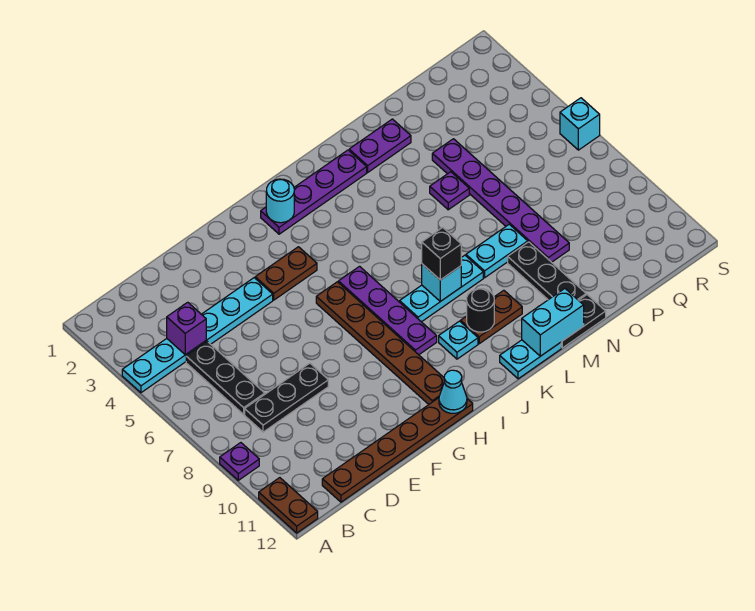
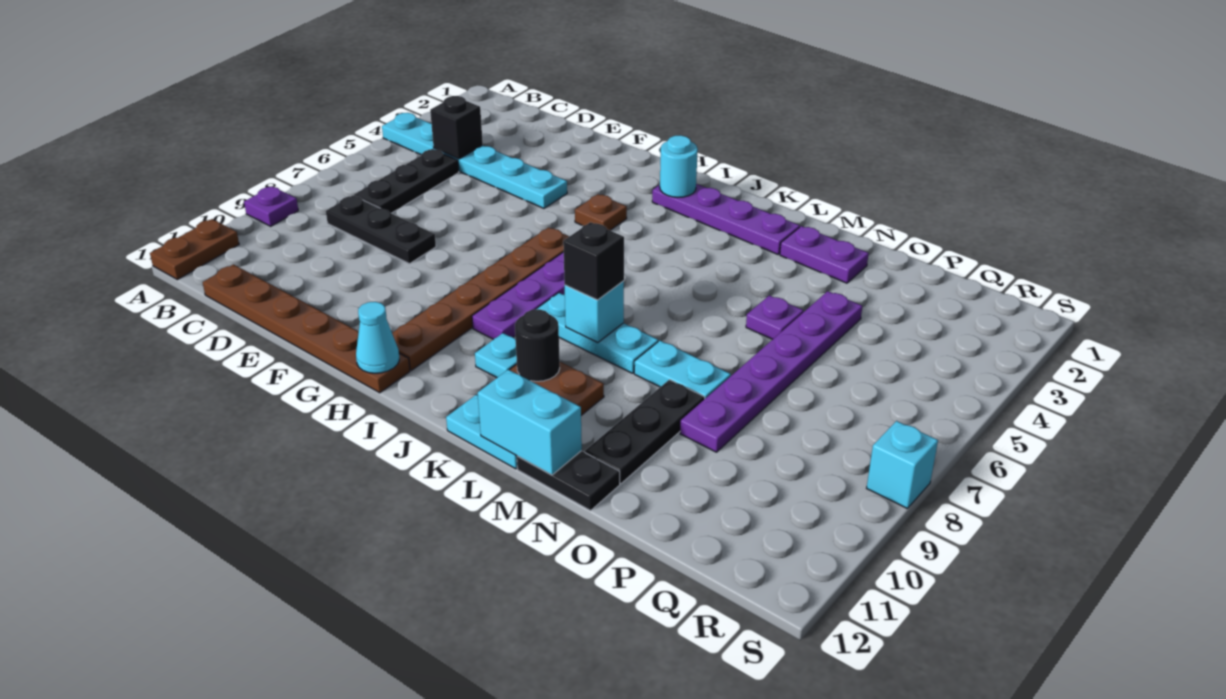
purple 1x1 brick [167,302,206,355] -> black 1x1 brick [430,96,483,159]
brown 1x2 plate [255,247,317,300] -> brown 1x1 plate [575,194,627,230]
cyan 1x1 brick [560,98,600,150] -> cyan 1x1 brick moved to [867,421,938,509]

